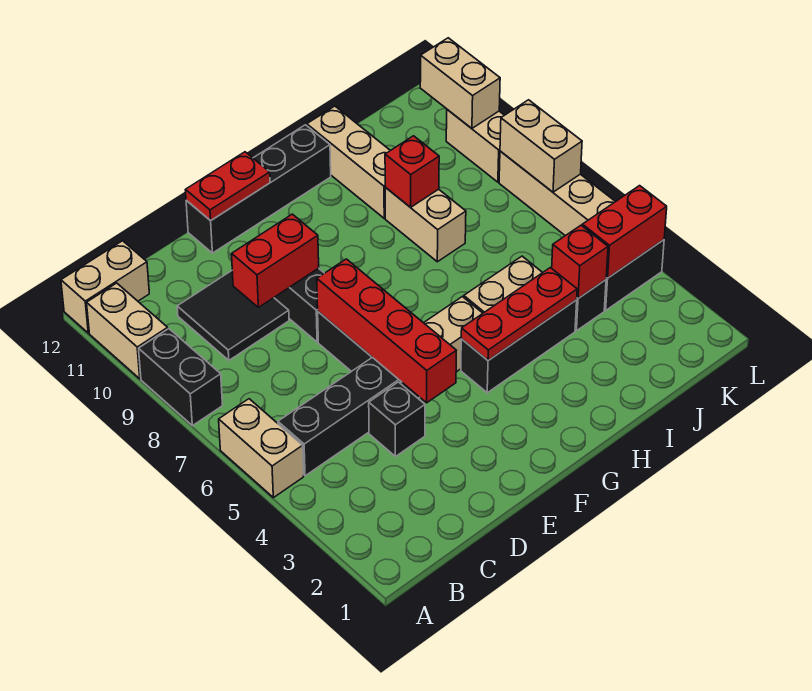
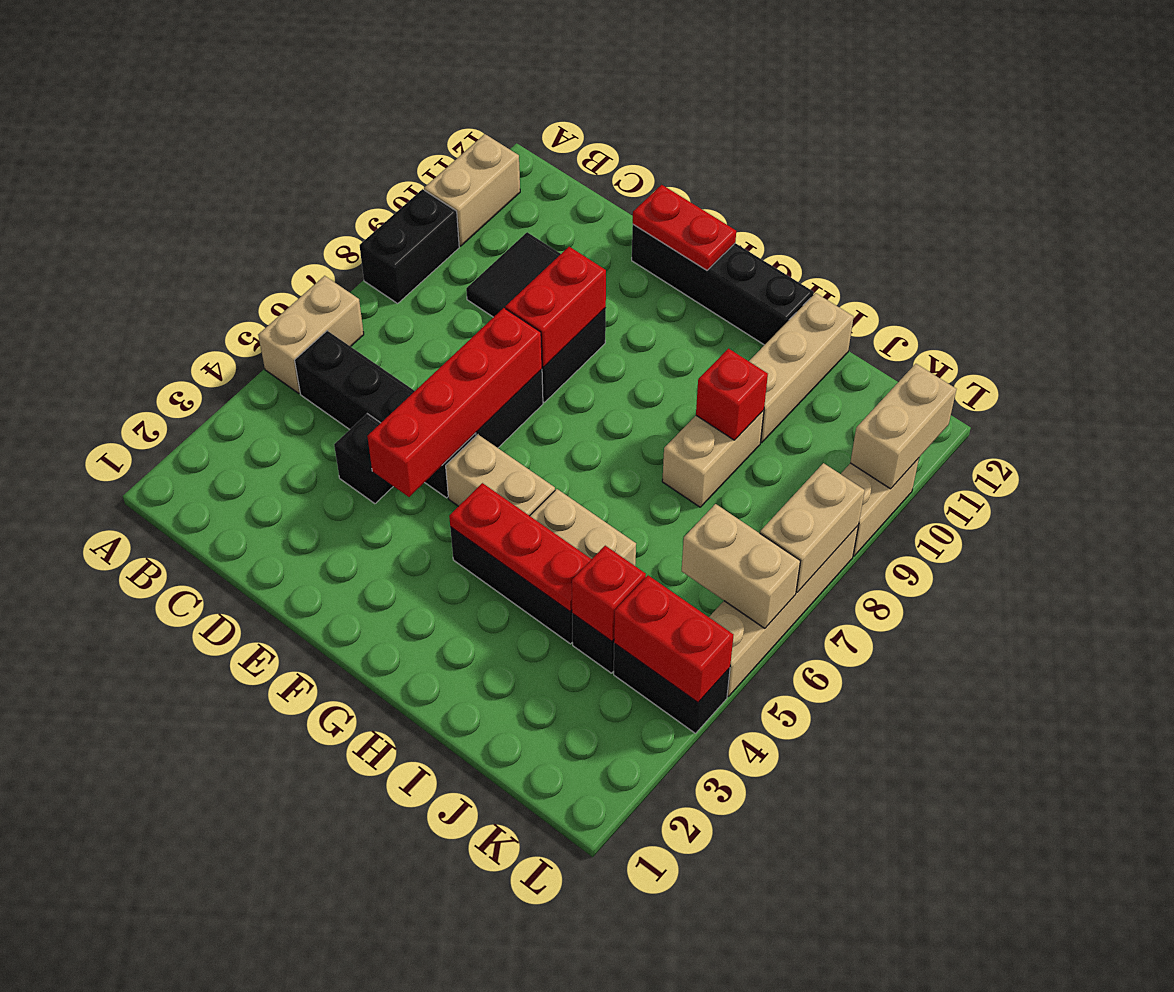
tan 1x2 brick [61,241,149,333] -> tan 1x2 brick moved to [682,504,800,628]
red 1x2 brick [232,214,319,307] -> red 1x2 brick turned to [505,247,606,367]

